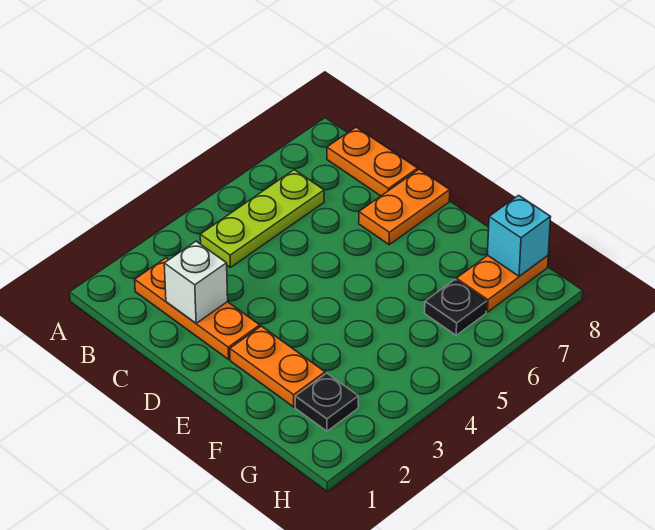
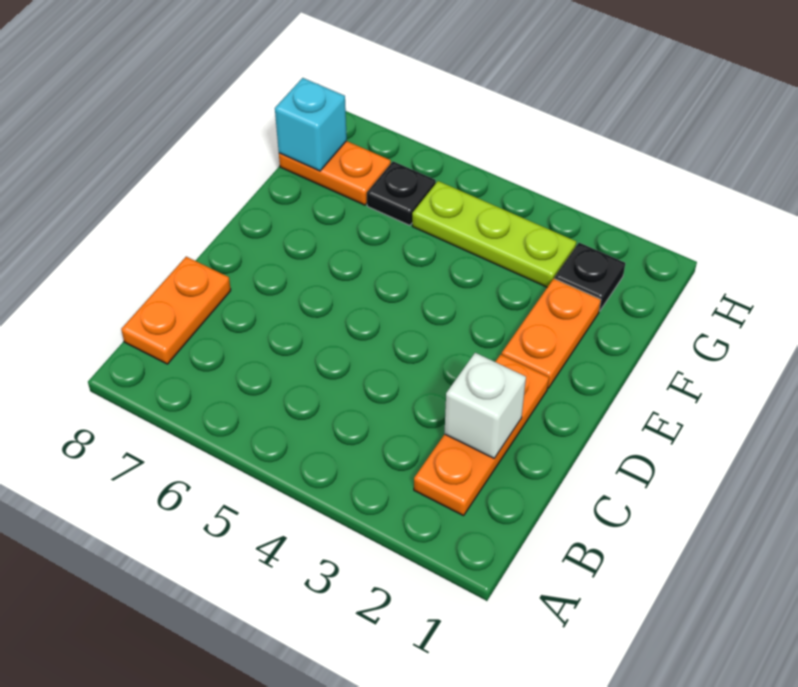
lime 1x3 plate [200,170,324,267] -> lime 1x3 plate moved to [412,181,576,287]
orange 1x2 plate [359,169,450,245] -> none

